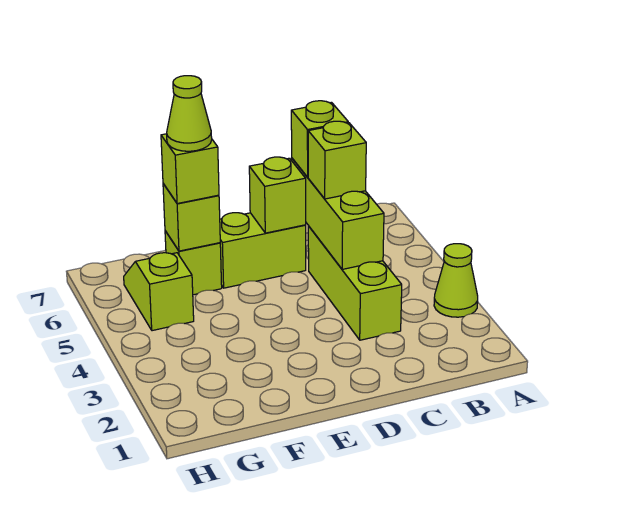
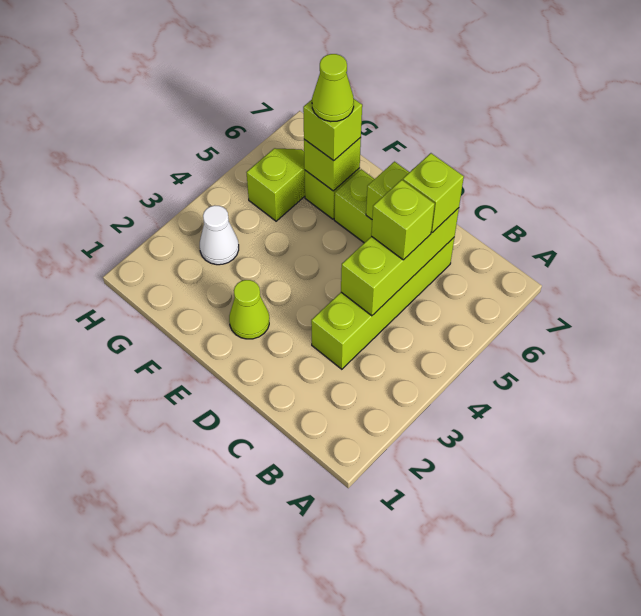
lime 1x1 cone [434,244,478,317] -> lime 1x1 cone moved to [229,280,269,339]
lime 1x3 brick [308,226,402,340] -> lime 1x4 brick [311,238,454,369]
none -> white 1x1 cone [200,205,239,265]

